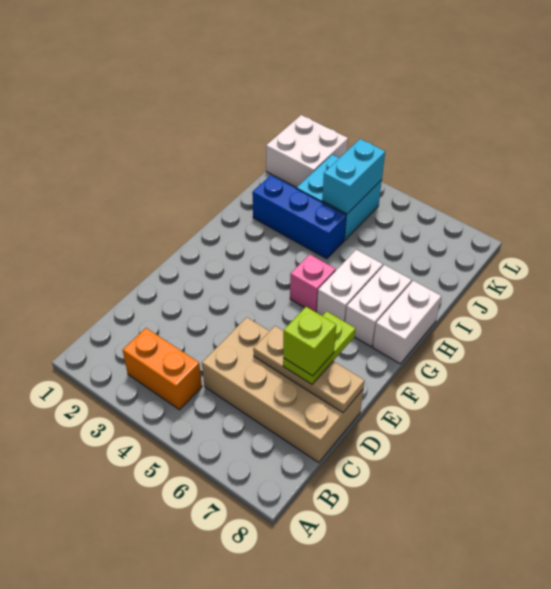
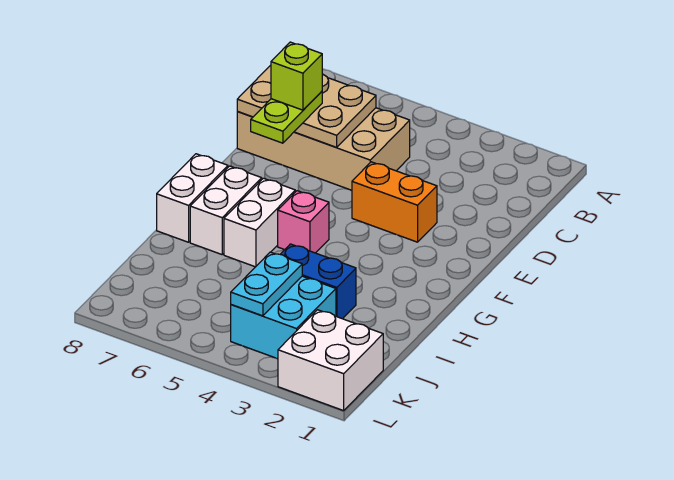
orange 1x2 brick [123,328,202,410] -> orange 1x2 brick moved to [352,162,437,242]
tan 1x3 plate [253,326,365,413] -> tan 2x3 plate [237,65,376,147]
blue 1x3 brick [252,175,346,259] -> blue 1x2 brick [280,244,356,319]
cyan 1x2 brick [322,139,385,214] -> cyan 1x2 plate [231,252,302,316]

